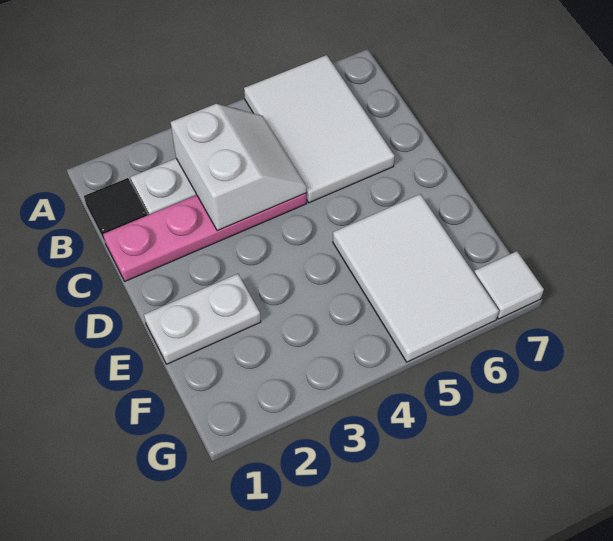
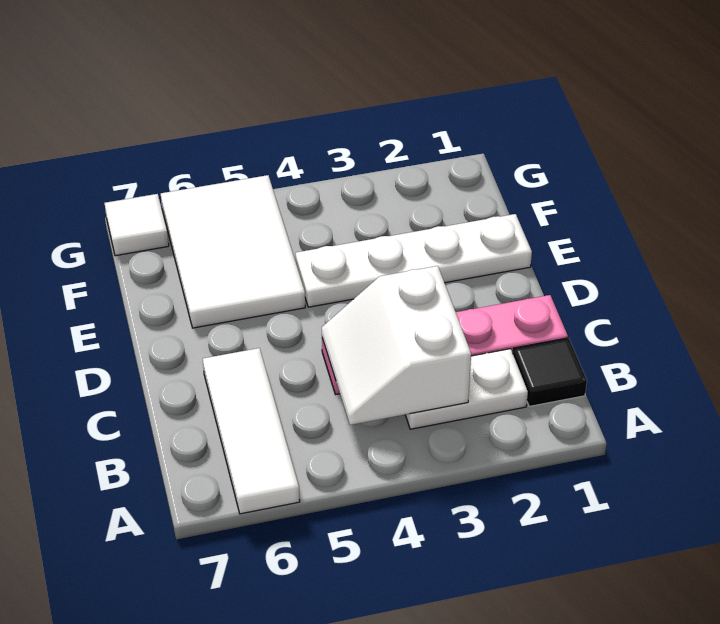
white 2x3 tile [244,55,395,203] -> white 1x3 tile [203,348,300,514]
white 1x2 plate [144,274,261,364] -> white 1x4 plate [296,214,532,307]

